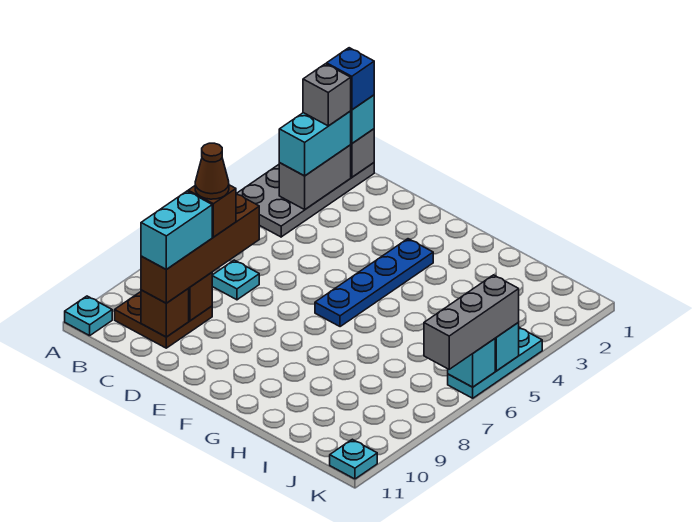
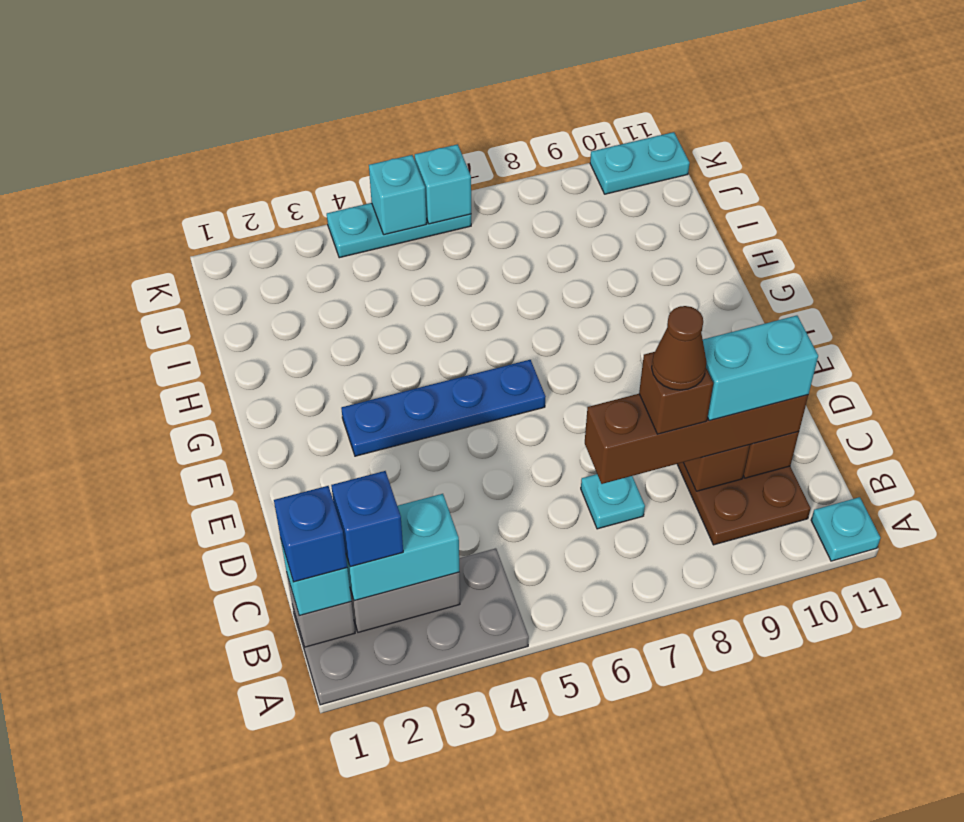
grey 1x1 brick [303,64,351,126] -> blue 1x1 brick [331,471,403,567]
grey 1x3 brick [424,275,519,369] -> none
cyan 1x1 plate [330,439,377,479] -> cyan 1x2 plate [590,132,690,194]

